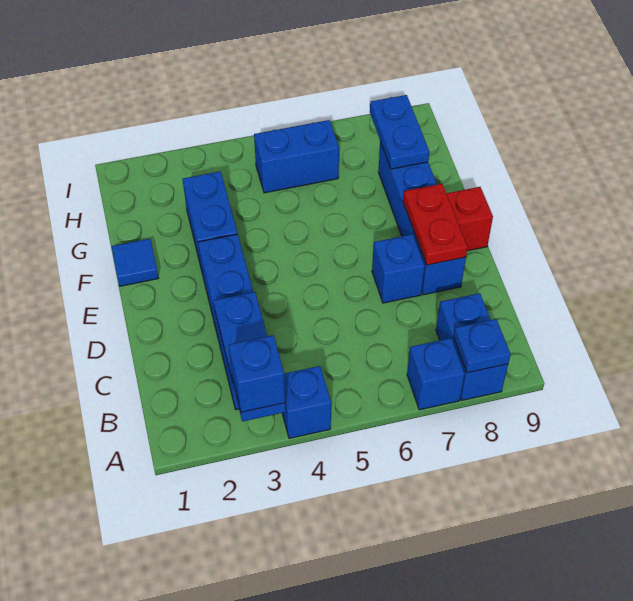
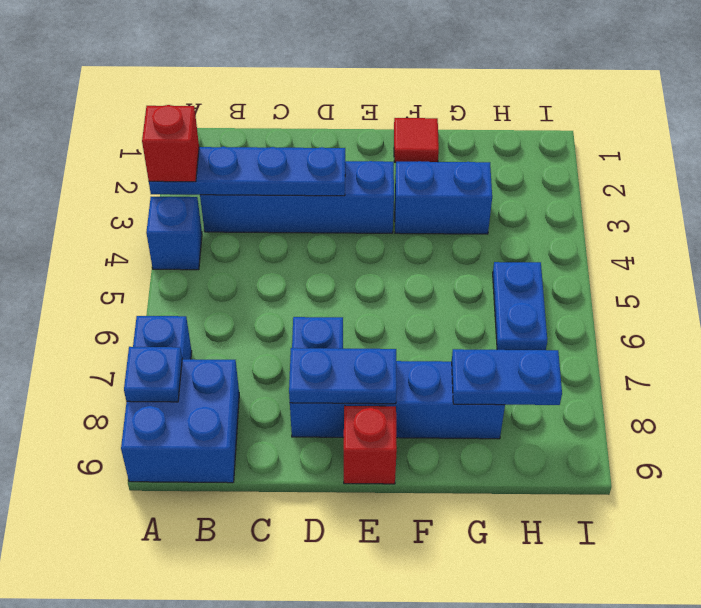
blue 1x3 plate [214,292,286,422] -> blue 1x4 plate [149,147,345,196]
blue 1x1 brick [229,335,285,412] -> red 1x1 brick [142,105,199,182]
blue 1x2 brick [436,293,508,400] -> blue 2x2 brick [121,359,239,483]
red 1x2 plate [403,184,468,265] -> blue 1x2 plate [289,348,397,404]
blue 1x1 tile [111,239,159,286] -> red 1x1 tile [394,118,439,162]
blue 1x2 brick [254,120,339,193] -> blue 1x2 plate [493,262,547,350]

